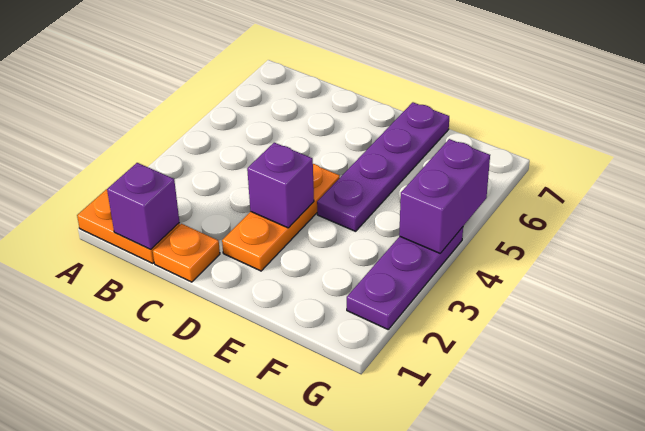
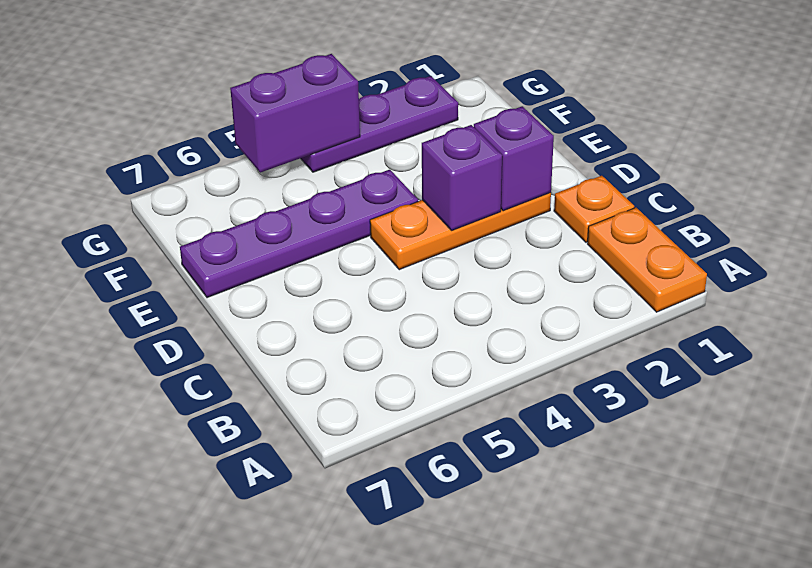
purple 1x1 brick [107,163,179,249] -> purple 1x1 brick moved to [474,106,554,211]

